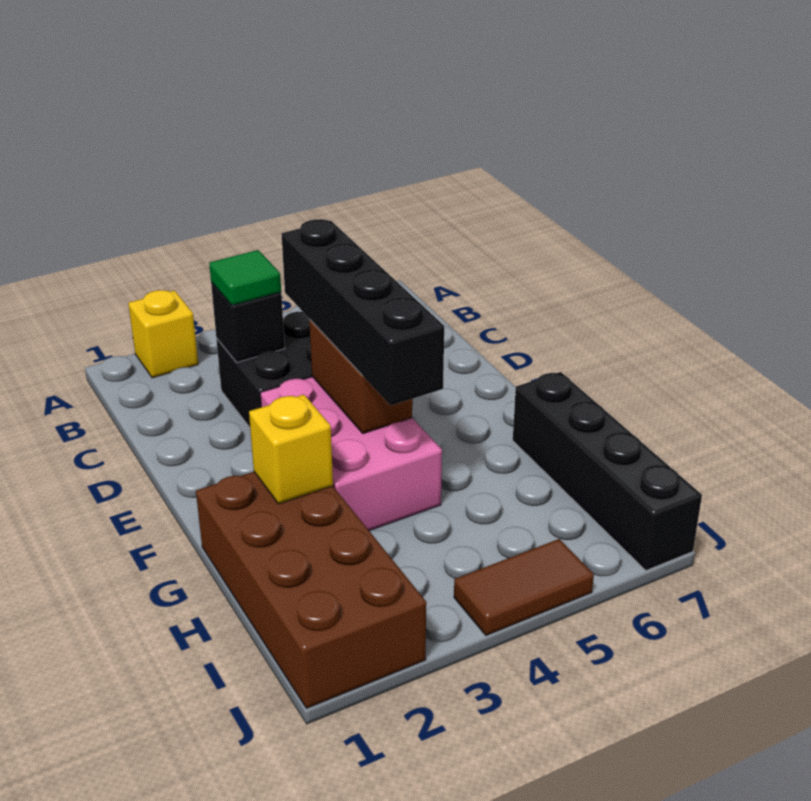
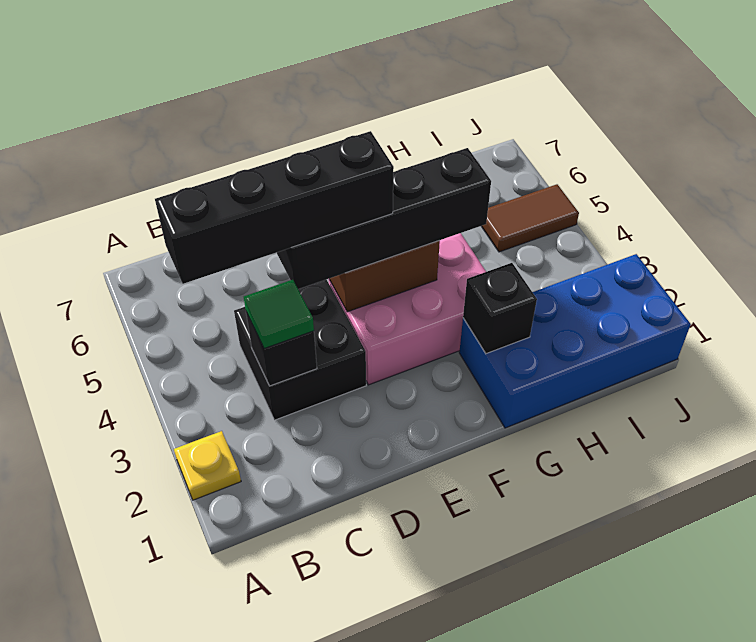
yellow 1x1 brick [128,290,198,378] -> yellow 1x1 plate [174,431,241,500]
brown 2x4 brick [196,472,426,708] -> blue 2x4 brick [459,254,691,428]
yellow 1x1 brick [249,395,333,504] -> black 1x1 brick [463,263,537,354]
black 1x4 brick [513,372,702,570] -> black 1x4 brick moved to [155,131,394,284]
brown 1x2 tile [454,539,594,635] -> brown 1x2 tile turned to [481,184,579,252]

